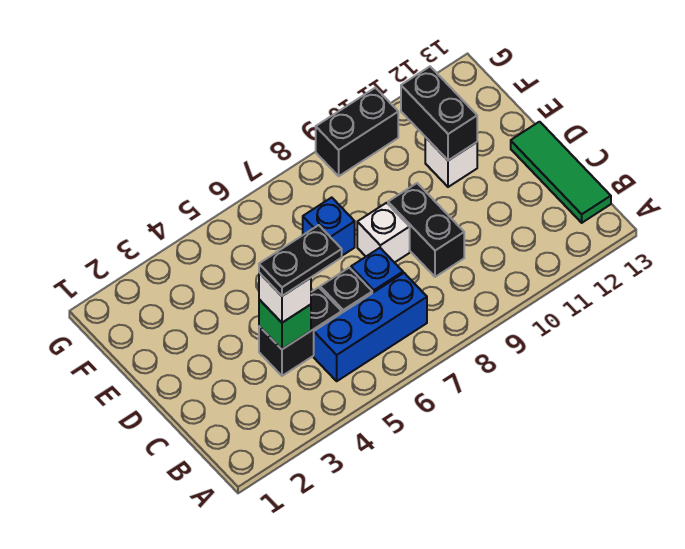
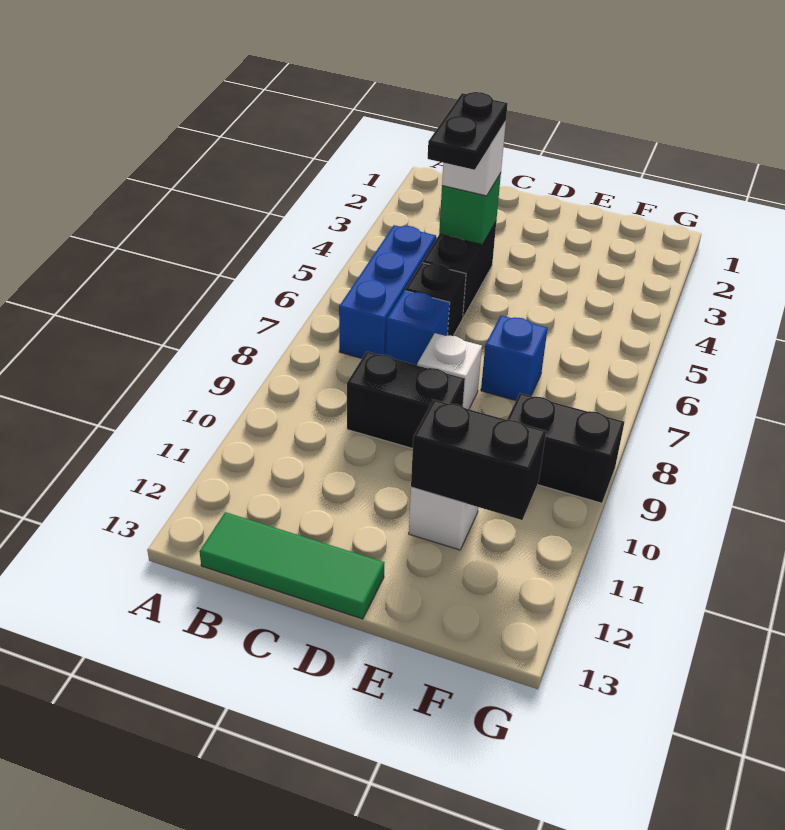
black 1x2 brick [316,88,398,176] -> black 1x2 brick turned to [507,393,624,503]

